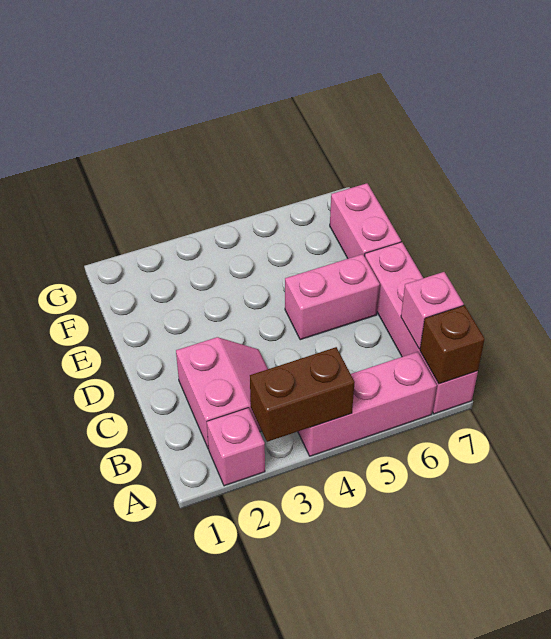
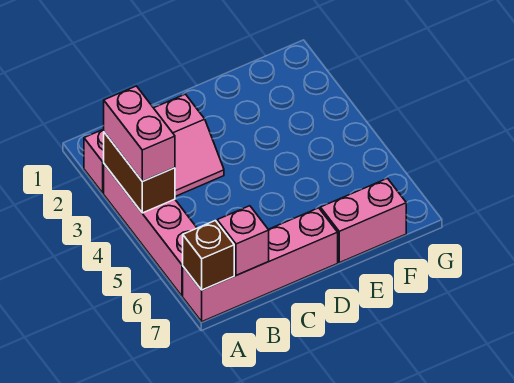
pink 1x3 brick [298,352,437,456] -> pink 1x4 brick [104,164,197,296]
pink 1x2 brick [285,254,380,340] -> pink 1x2 brick moved to [104,86,175,181]

